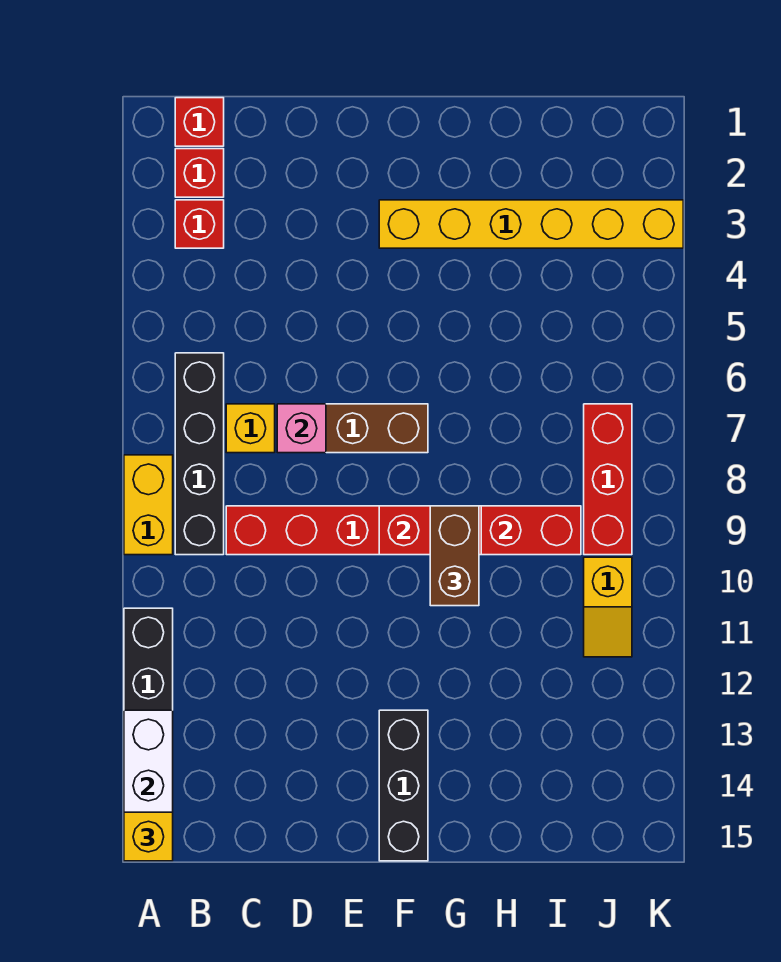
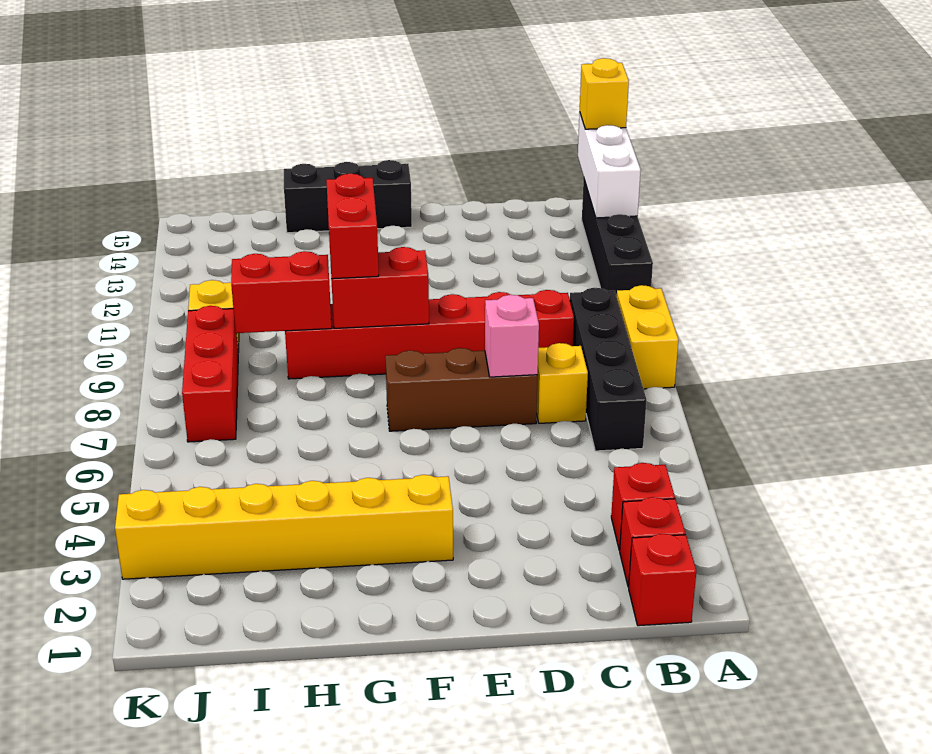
black 1x3 brick [379,710,428,861] -> black 1x3 brick turned to [284,160,412,233]
brown 1x2 brick [430,506,479,606] -> red 1x2 brick [326,174,379,279]

